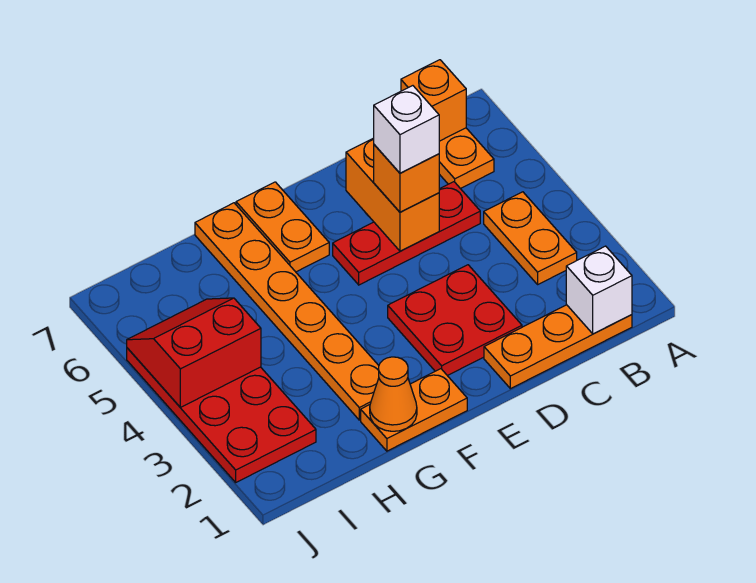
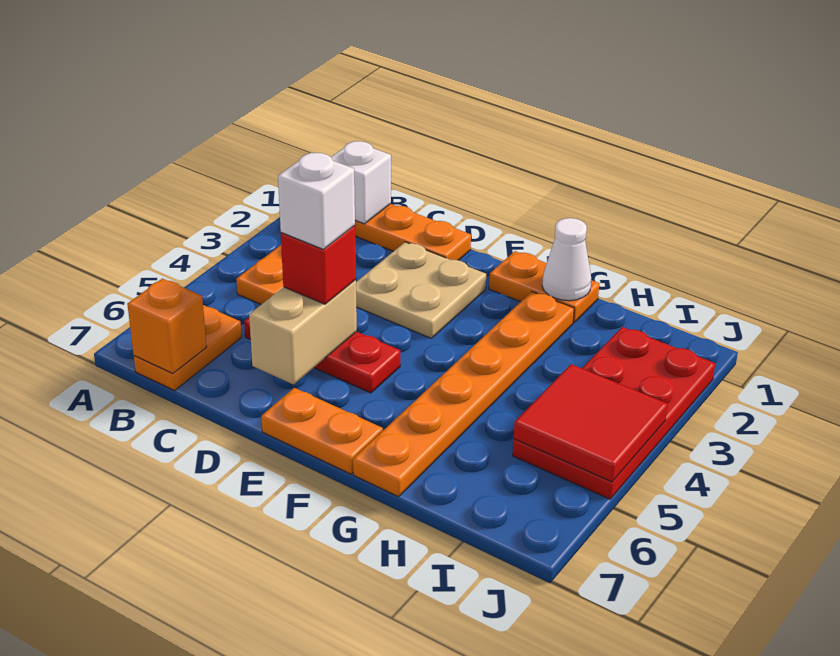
red 2x2 plate [388,265,522,376] -> tan 2x2 plate [356,242,486,338]
orange 1x2 brick [346,138,439,251] -> tan 1x2 brick [249,280,357,385]
orange 1x1 brick [374,145,439,212] -> red 1x1 brick [281,225,356,304]
orange 1x2 plate [236,182,329,272] -> orange 1x2 plate turned to [261,388,383,474]
orange 1x1 cone [370,357,417,431] -> white 1x1 cone [542,218,591,301]
red 2x2 slope [127,298,261,407] -> red 2x2 tile [514,364,668,482]

